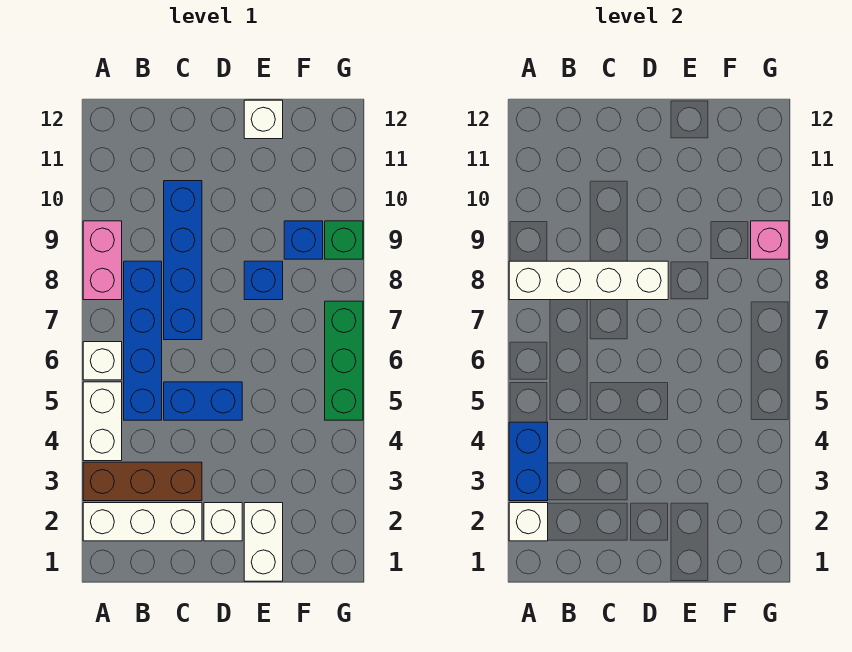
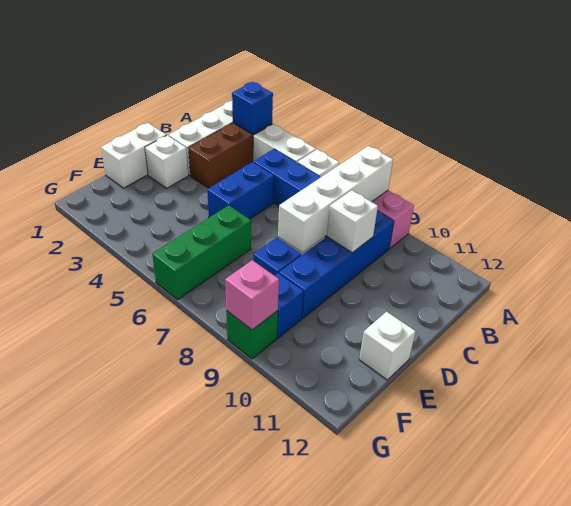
white 1x1 brick [509,503,548,541] -> white 1x1 brick moved to [327,190,378,253]
blue 1x2 brick [509,422,548,501] -> blue 1x1 brick [232,82,273,134]
blue 1x4 brick [164,181,202,340] -> blue 1x4 brick turned to [279,210,394,318]
white 1x2 brick [244,503,283,581] -> white 1x2 brick turned to [101,123,166,188]
green 1x3 brick [325,301,363,420] -> green 1x3 brick turned to [152,205,251,300]

